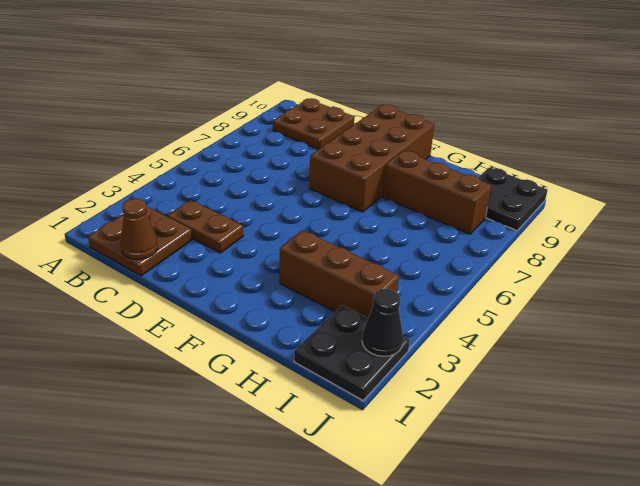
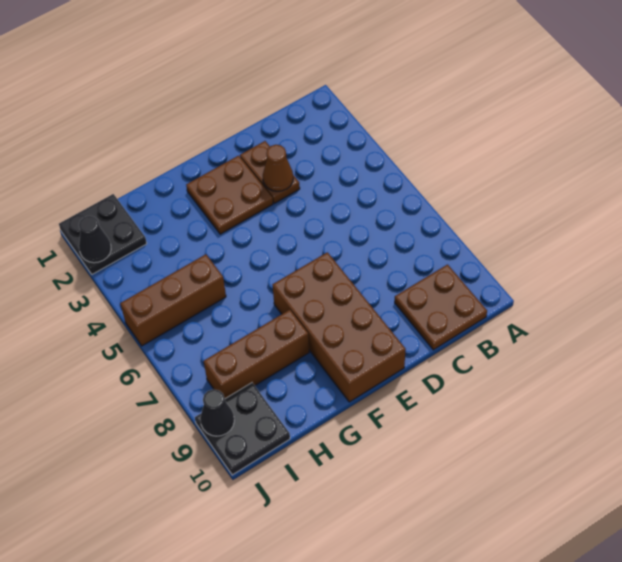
brown 2x2 plate [88,206,192,276] -> brown 2x2 plate moved to [186,156,273,234]
brown 1x1 cone [121,199,158,260] -> brown 1x1 cone moved to [263,145,293,191]
brown 1x2 plate [167,200,243,253] -> brown 1x2 plate turned to [240,141,300,203]
brown 1x3 brick [280,230,399,318] -> brown 1x3 brick moved to [120,254,226,346]
none -> black 1x1 cone [200,389,234,436]

